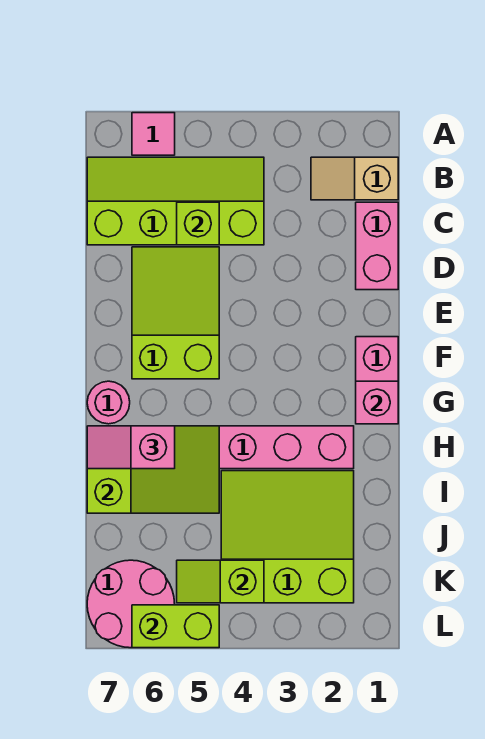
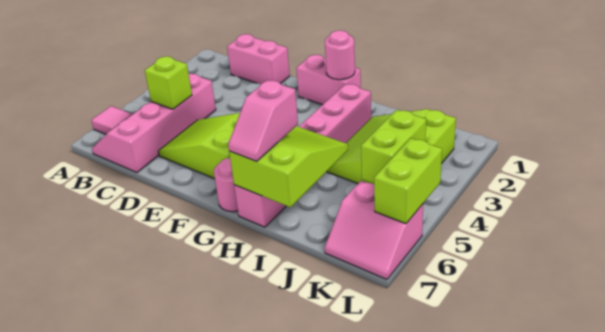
tan 1x2 slope [311,157,398,200] -> none
lime 2x4 slope [87,157,264,245] -> pink 2x4 slope [92,73,216,172]
pink 1x1 brick [356,381,398,424] -> pink 1x1 round brick [325,30,355,80]
lime 1x2 slope [177,560,264,603] -> lime 1x2 brick [361,110,426,183]
pink 2x2 round brick [87,560,175,648] -> pink 2x2 slope [325,181,423,279]

